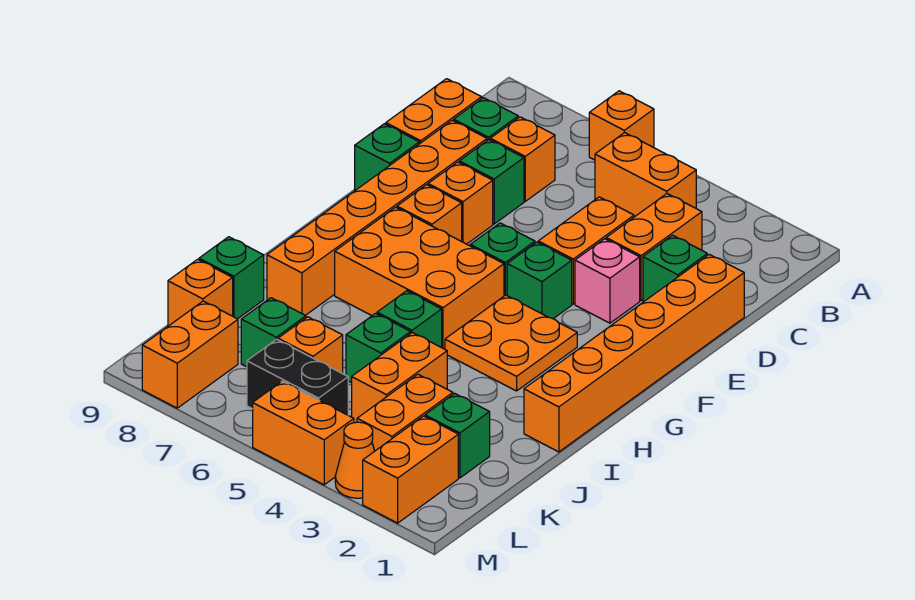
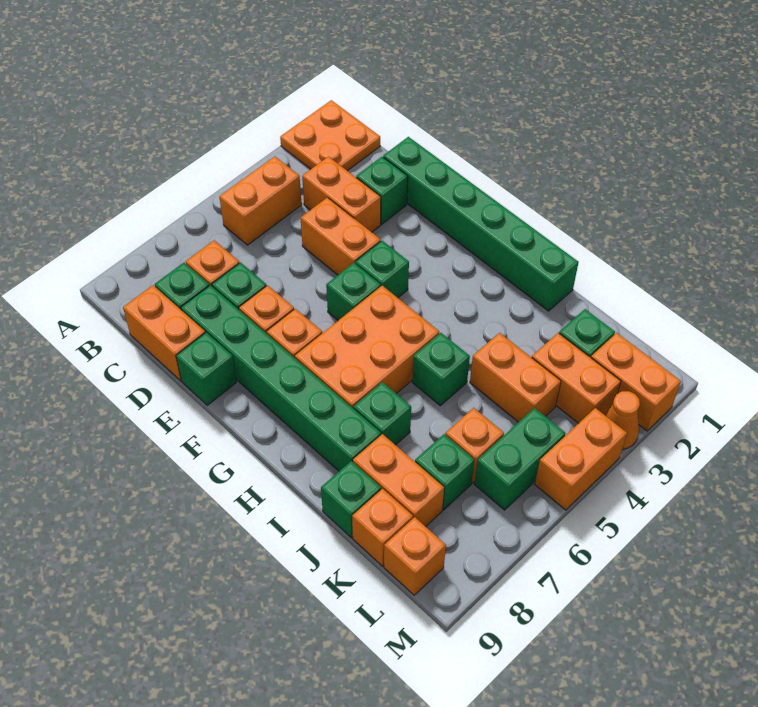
orange 1x1 brick [589,91,654,160] -> orange 1x1 brick moved to [384,517,446,595]
orange 1x6 brick [524,254,744,452] -> green 1x6 brick [383,137,579,311]
orange 1x6 brick [267,120,487,315] -> green 1x6 brick [181,285,381,471]
pink 1x1 brick [575,239,640,323] -> none
orange 2x2 plate [445,295,577,391] -> orange 2x2 plate moved to [280,100,380,171]
green 1x1 brick [346,313,411,383] -> green 1x1 brick moved to [353,382,411,445]
black 1x2 brick [247,339,348,415] -> green 1x2 brick [474,408,566,510]
orange 1x2 brick [142,301,238,408] -> orange 1x2 brick moved to [353,434,444,527]

